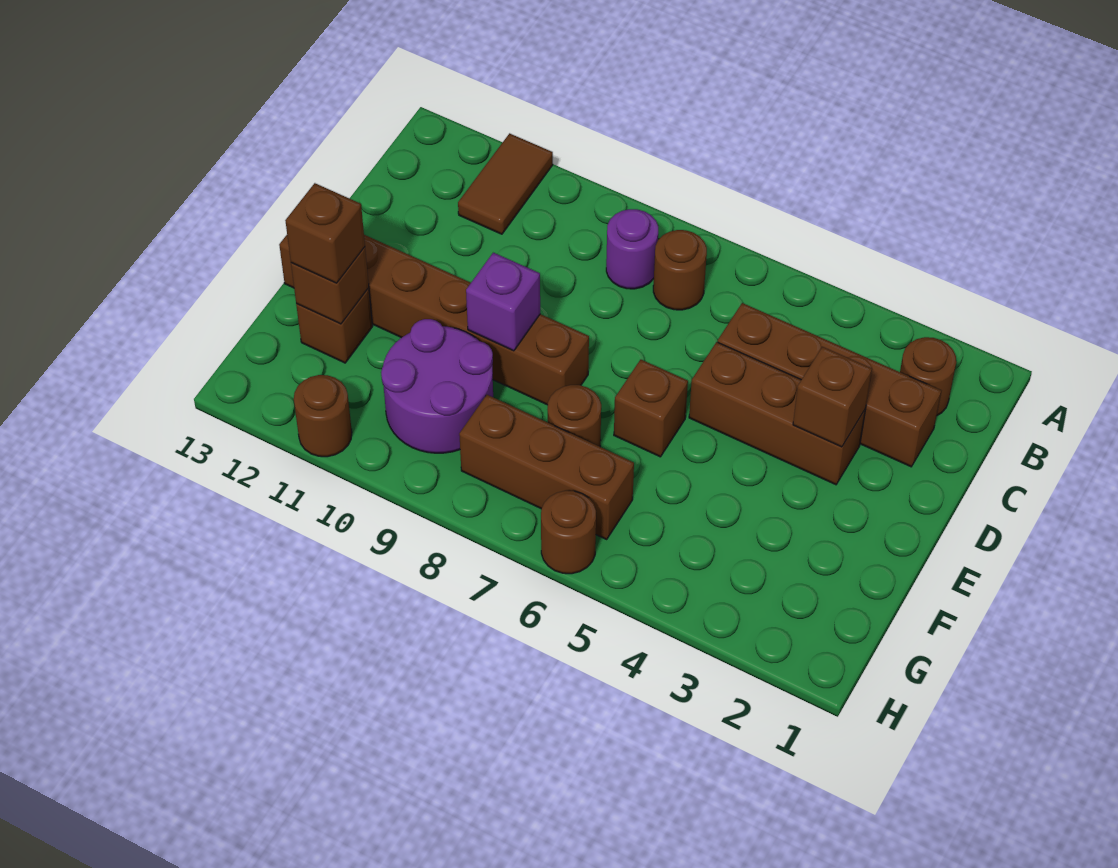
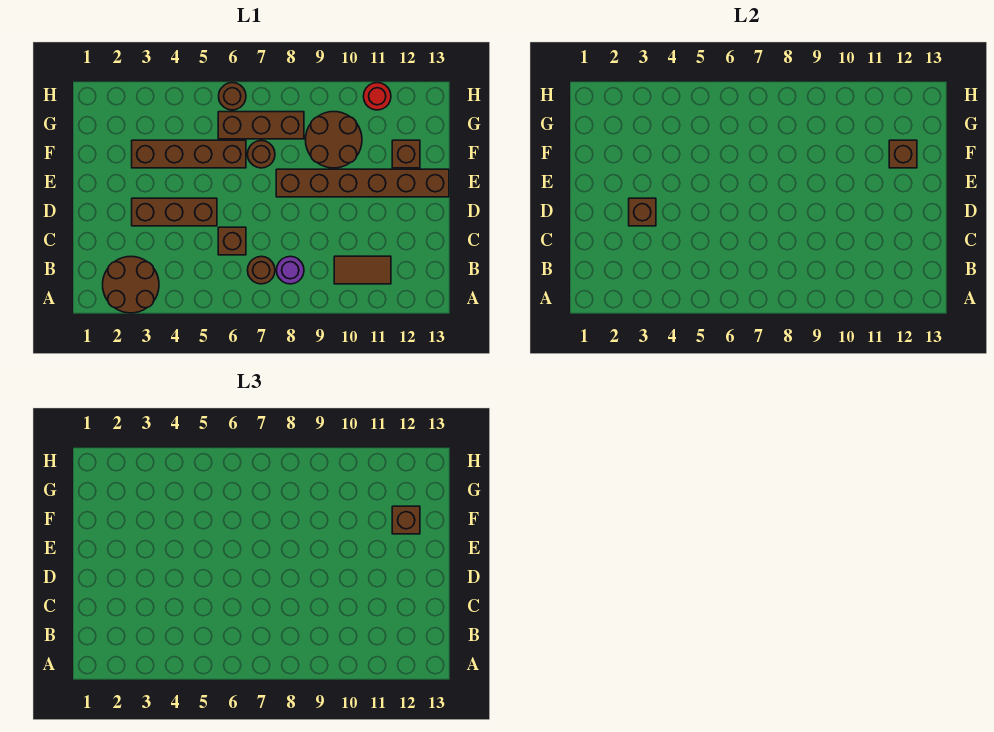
brown 1x2 tile [458,133,553,234] -> brown 1x2 tile turned to [334,256,391,284]
brown 1x1 round brick [900,337,956,415] -> brown 2x2 round brick [103,256,159,313]
brown 1x4 brick [718,303,941,467] -> brown 1x4 brick moved to [132,140,246,168]
brown 1x1 brick [614,360,688,457] -> brown 1x1 brick moved to [218,227,246,255]
purple 1x1 brick [466,253,540,351] -> none
purple 2x2 round brick [381,319,493,453] -> brown 2x2 round brick [305,112,362,168]
brown 1x1 round brick [294,375,352,457] -> red 1x1 round brick [363,83,391,110]

